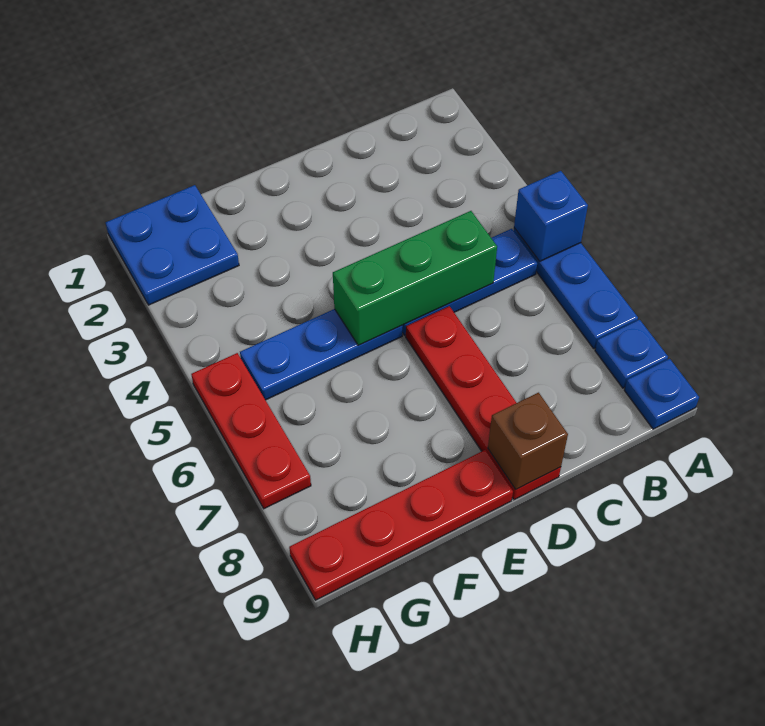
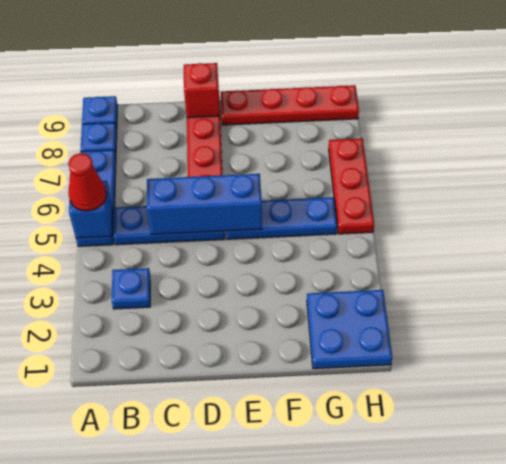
none -> red 1x1 cone [68,153,106,211]
none -> blue 1x1 plate [112,268,150,309]
green 1x3 brick [333,211,497,345] -> blue 1x3 brick [147,174,262,235]
brown 1x1 brick [488,393,568,489] -> red 1x1 brick [184,63,220,118]

